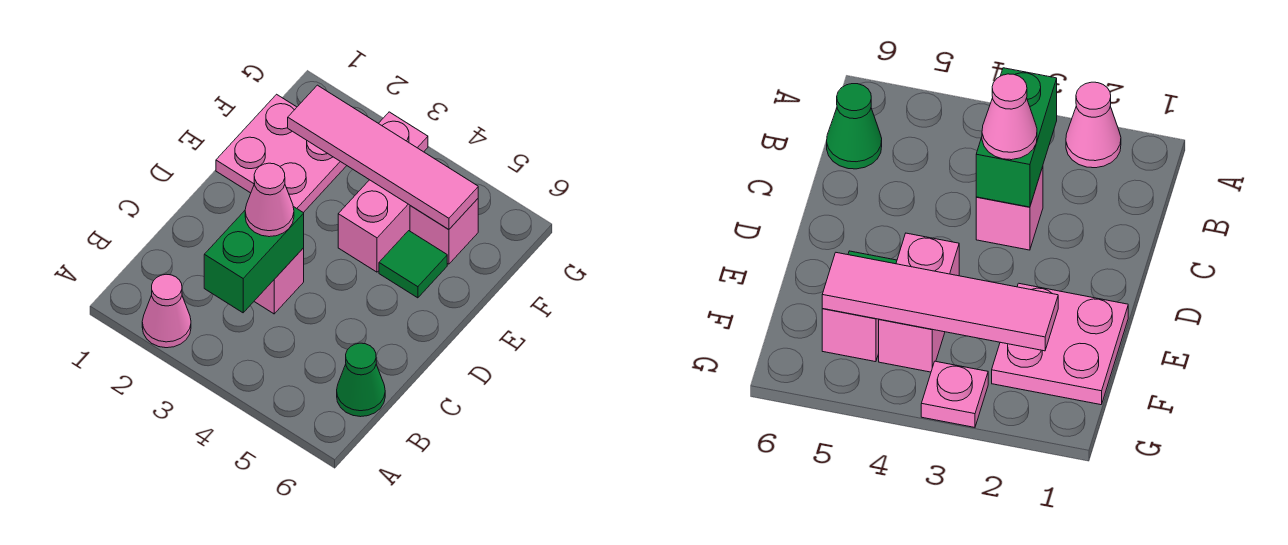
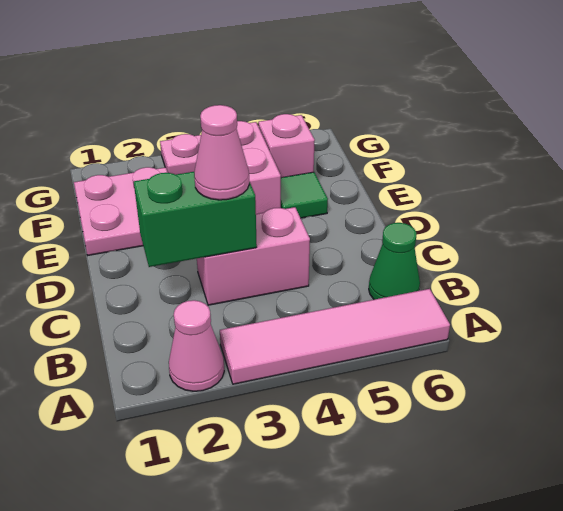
green 1x2 brick [204,207,304,313] -> green 1x2 brick turned to [134,172,257,267]
pink 1x1 brick [254,248,304,314] -> pink 1x2 brick [197,207,310,305]
pink 1x4 tile [288,85,478,230] -> pink 1x4 tile moved to [220,289,450,384]

